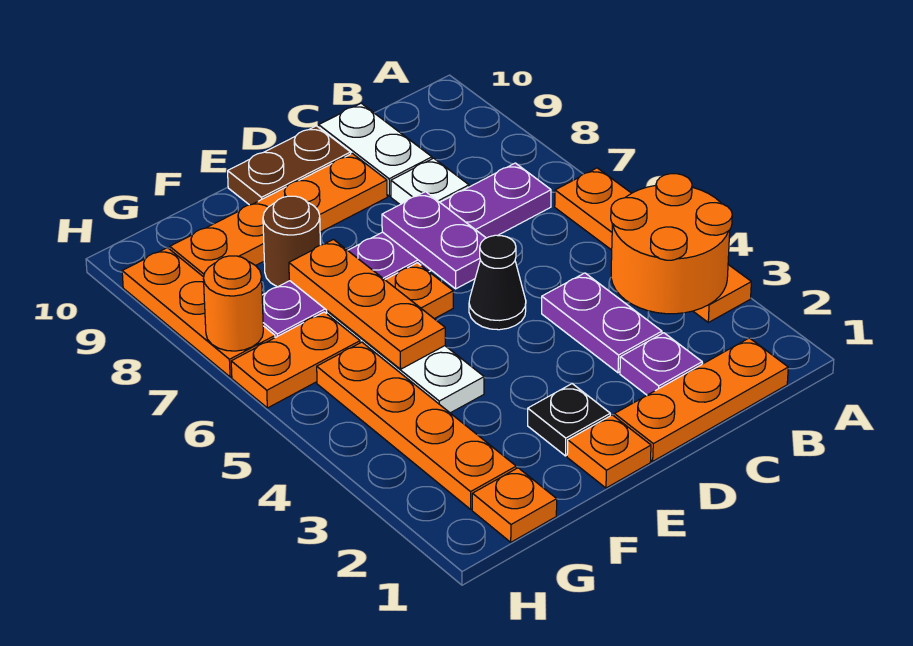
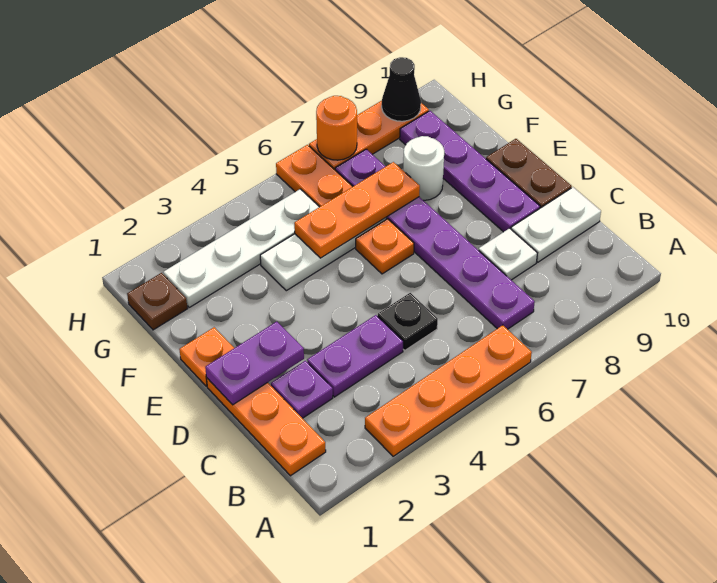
orange 2x2 round brick [611,174,732,314] -> none
black 1x1 cone [469,235,526,330] -> black 1x1 cone moved to [382,57,421,121]
purple 1x2 plate [382,192,486,289] -> purple 1x2 plate moved to [205,322,304,405]
orange 1x4 plate [170,153,387,277] -> purple 1x4 plate [400,111,540,232]
black 1x1 plate [528,384,610,456] -> black 1x1 plate moved to [378,293,438,350]
brown 1x1 round brick [263,196,320,287] -> white 1x1 round brick [403,136,444,200]
orange 1x1 plate [472,468,557,542] -> brown 1x1 plate [127,273,187,330]
orange 1x4 plate [317,342,516,509] -> white 1x4 plate [163,189,319,308]

